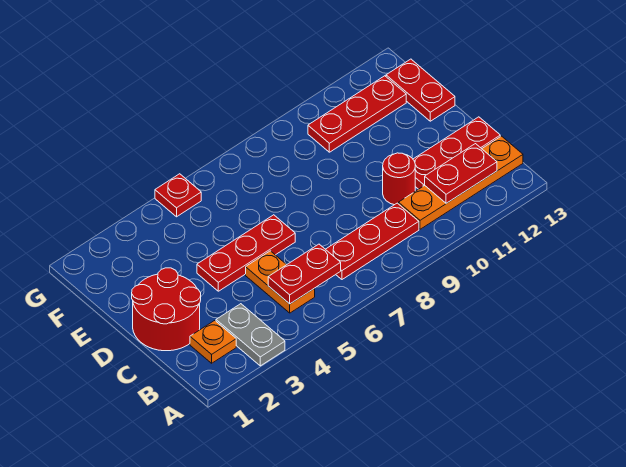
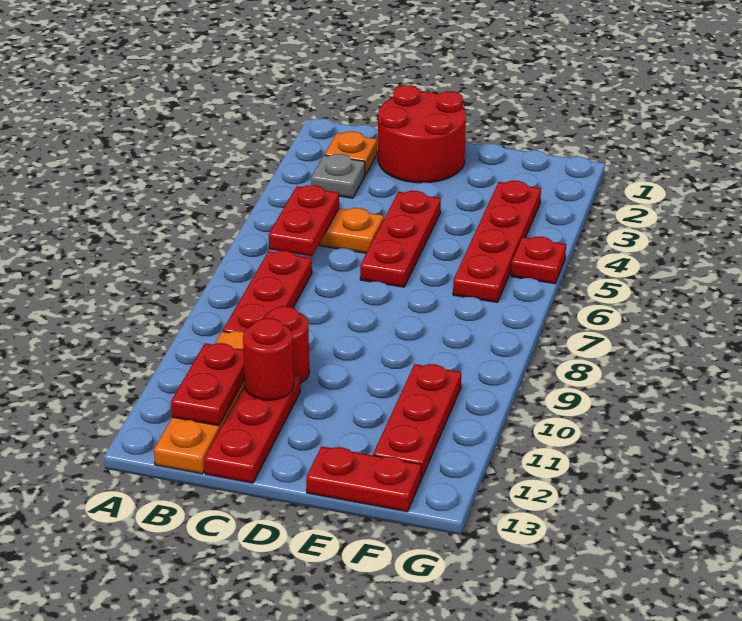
grey 1x2 plate [216,304,285,366] -> grey 1x1 plate [311,154,365,198]
none -> red 1x1 round brick [243,318,294,400]
none -> red 1x4 plate [453,181,541,302]

